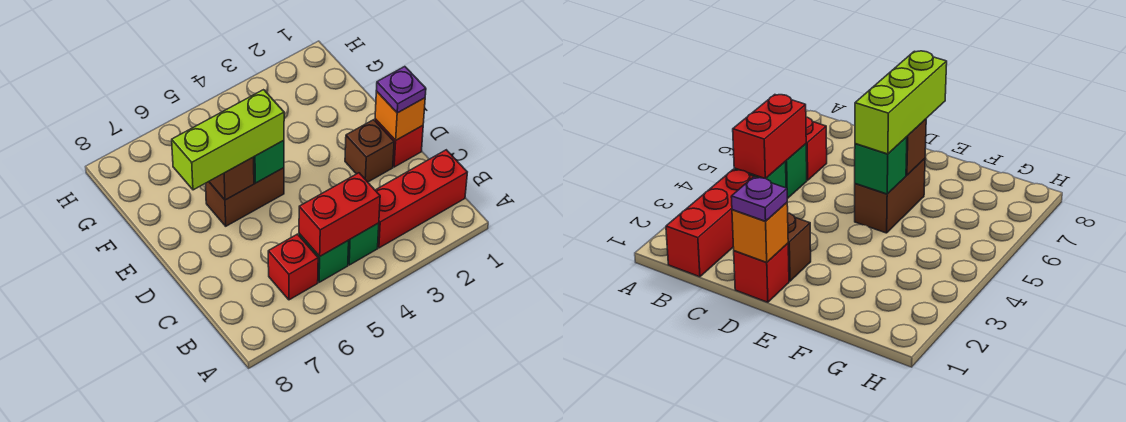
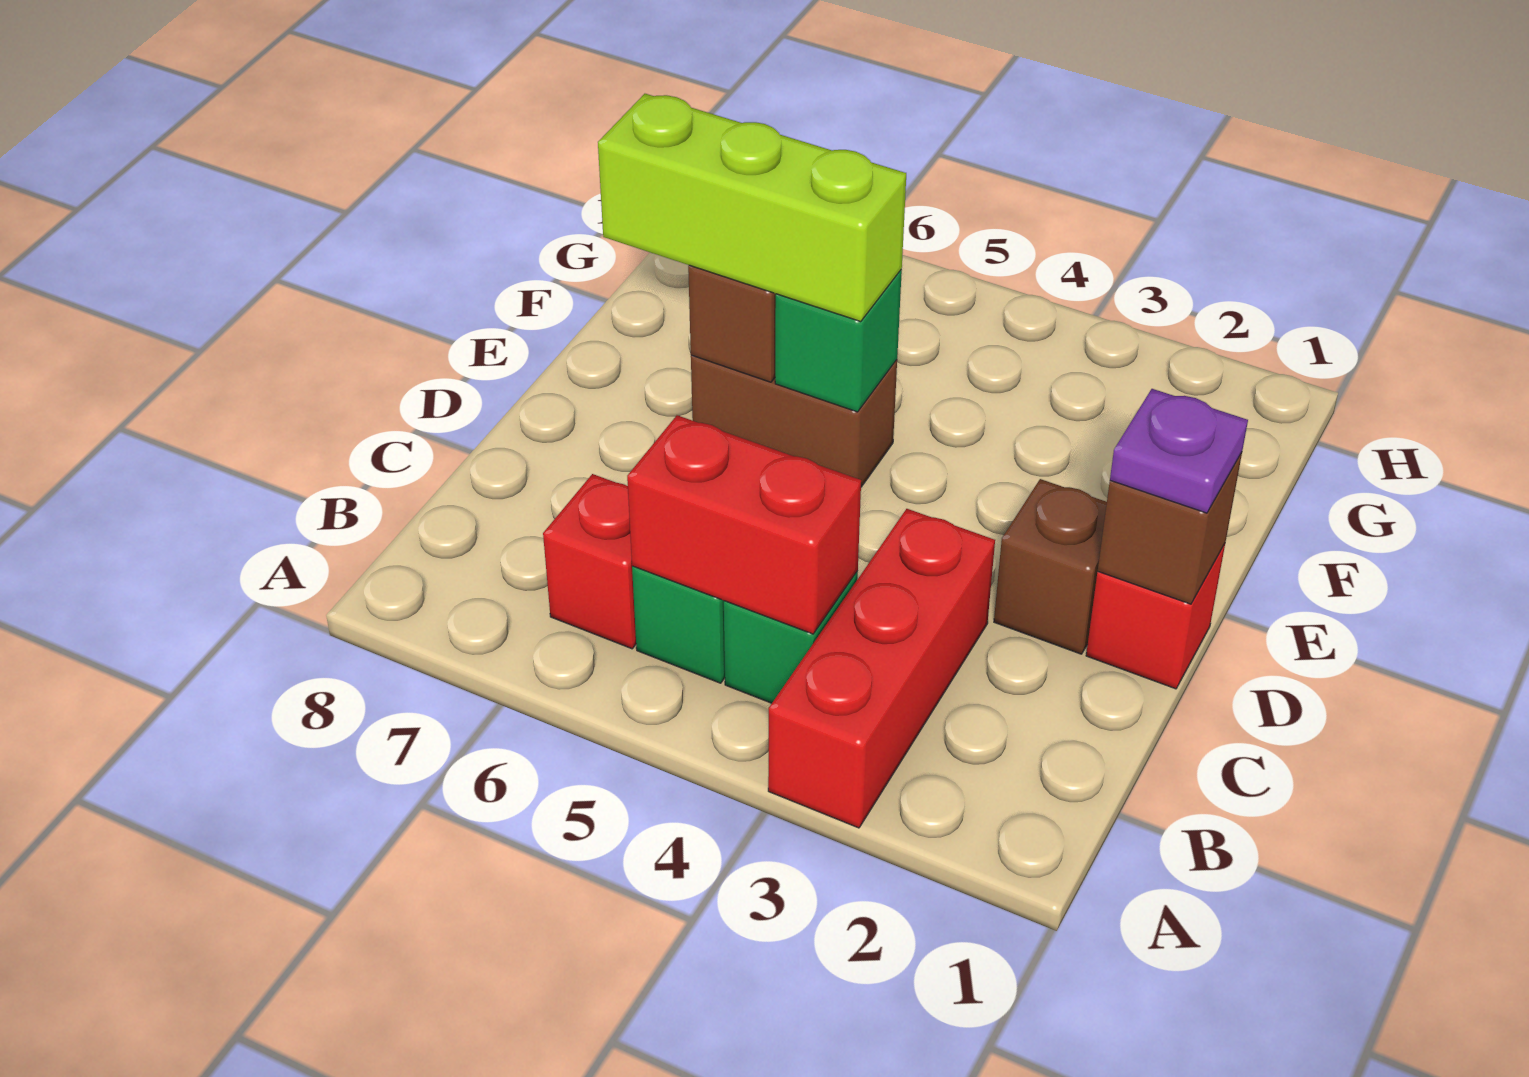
red 1x3 brick [375,150,467,248] -> red 1x3 brick turned to [768,509,995,828]
orange 1x1 brick [375,91,425,140] -> brown 1x1 brick [1098,453,1242,604]

